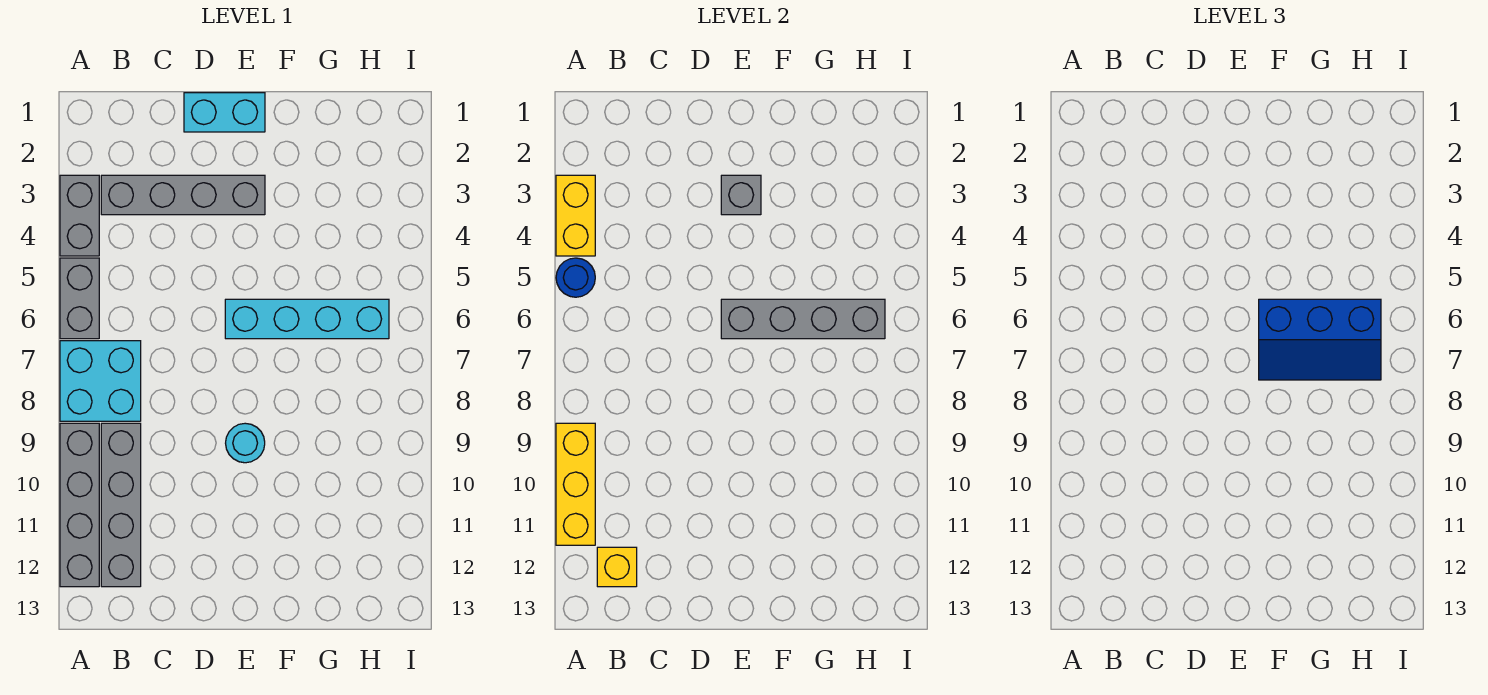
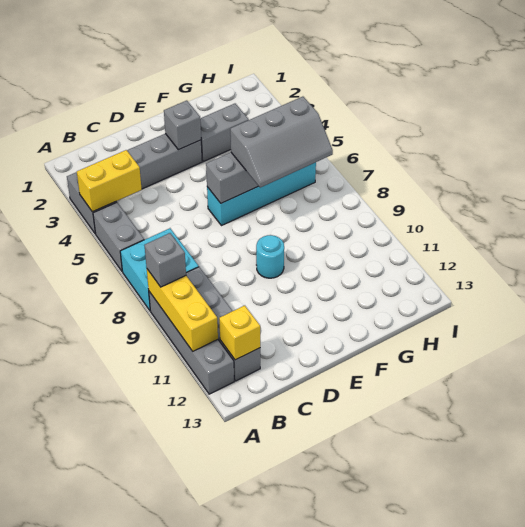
yellow 1x2 brick [556,175,595,256] -> yellow 1x2 brick turned to [77,150,142,212]
blue 1x1 round brick [556,258,595,297] -> none
none -> grey 1x1 brick [145,233,186,287]
cyan 1x2 brick [184,93,265,132] -> none
none -> grey 1x2 brick [200,103,249,162]
blue 2x3 slope [1259,299,1381,380] -> grey 2x3 slope [230,97,333,188]

